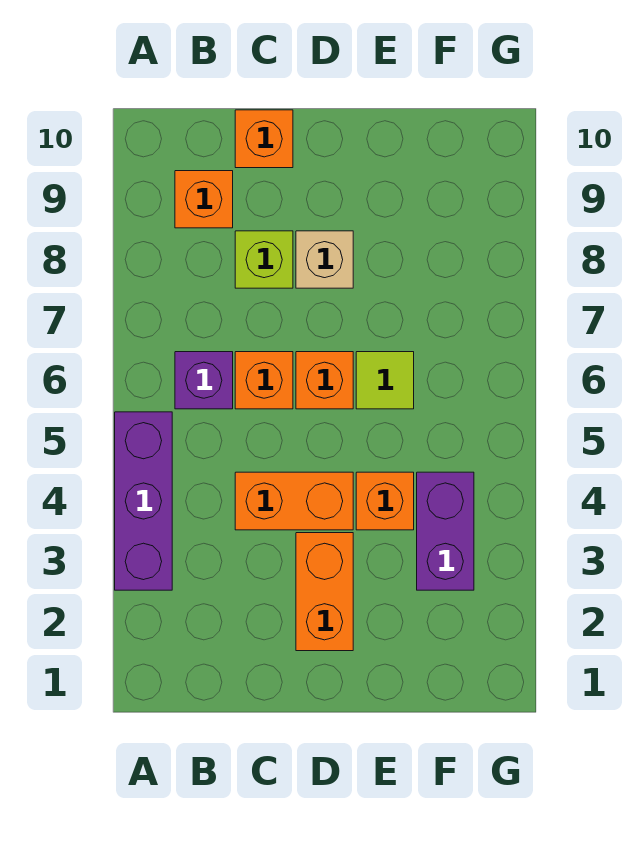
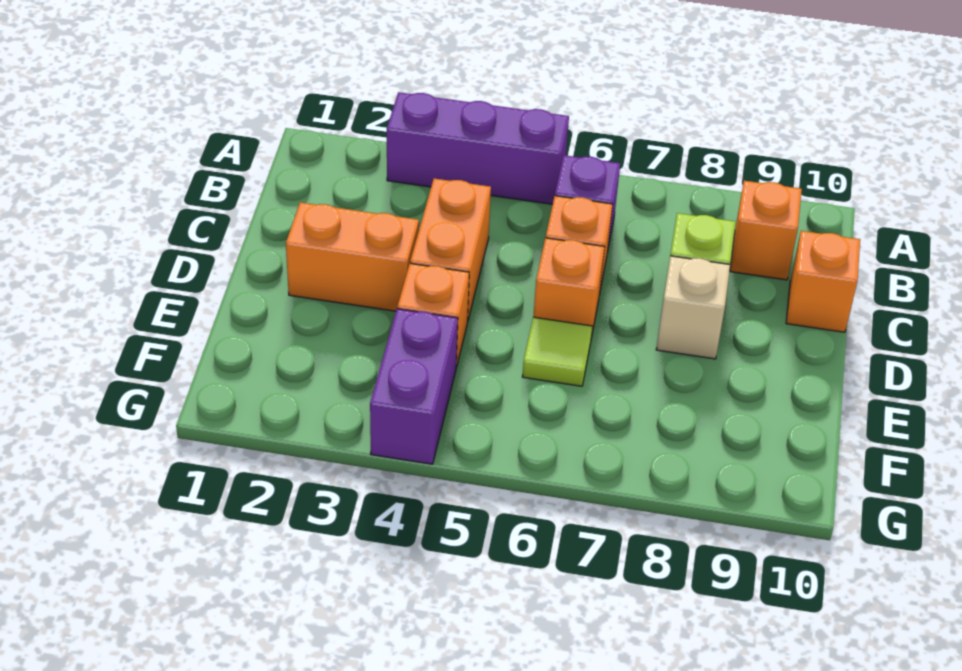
purple 1x2 brick [417,472,474,590] -> purple 1x2 brick turned to [370,309,458,464]

